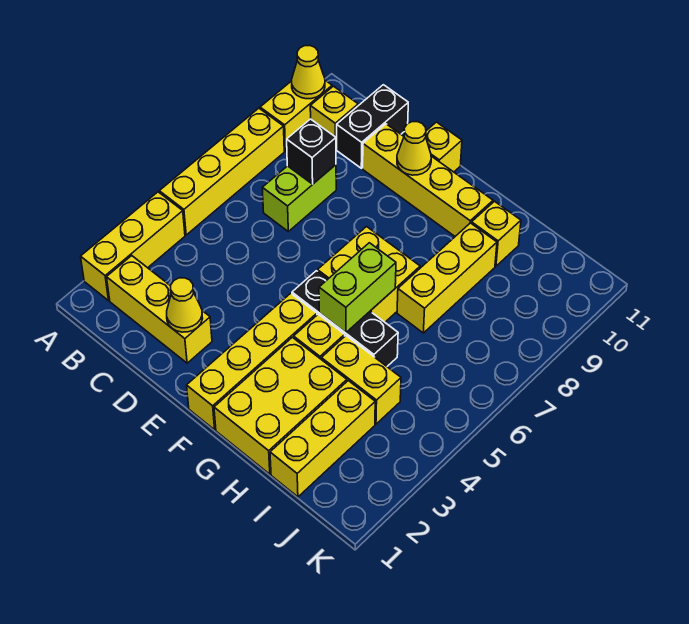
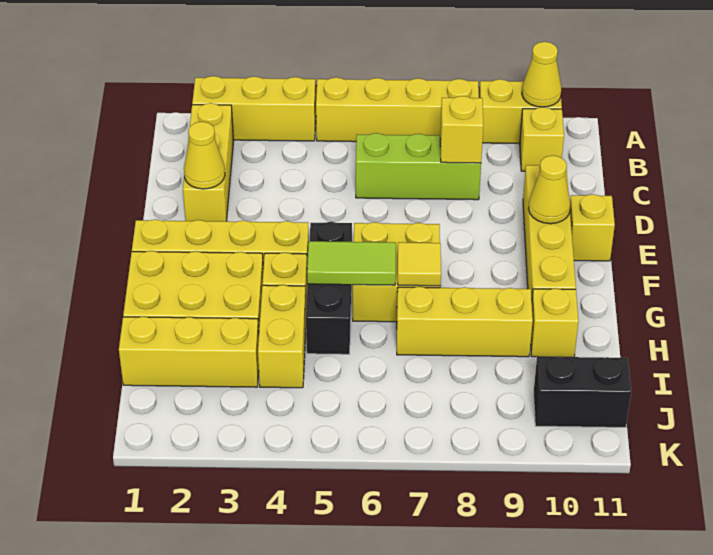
lime 1x2 brick [262,165,336,231] -> lime 1x3 brick [356,133,481,200]
black 1x1 brick [287,119,336,184] -> yellow 1x1 brick [440,96,483,163]
black 1x2 brick [337,85,408,168] -> black 1x2 brick moved to [534,357,631,427]
lime 1x2 brick [319,243,396,333] -> lime 1x2 tile [307,241,396,285]
none -> yellow 1x1 tile [398,242,441,286]

